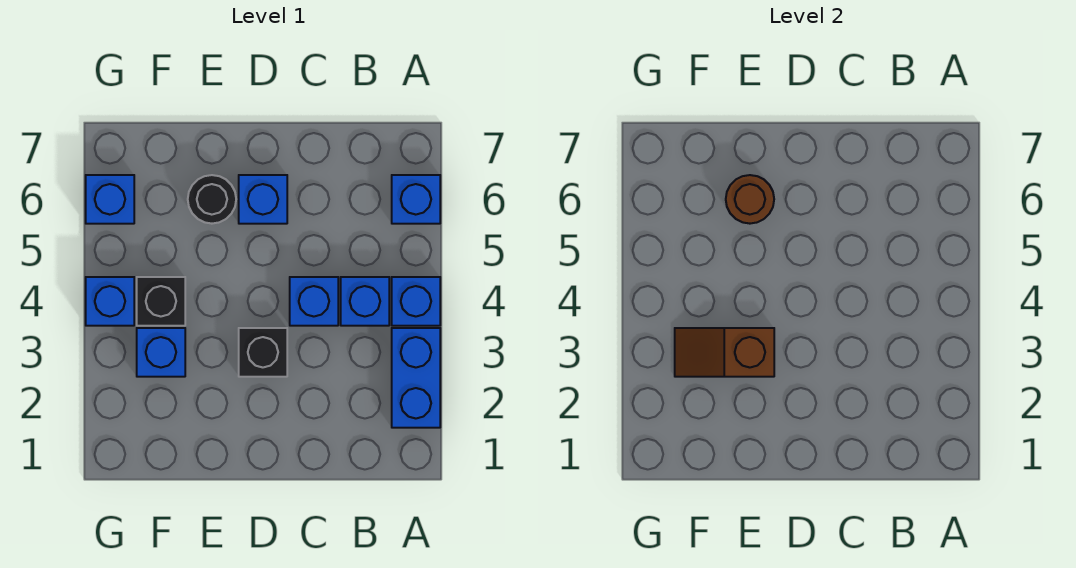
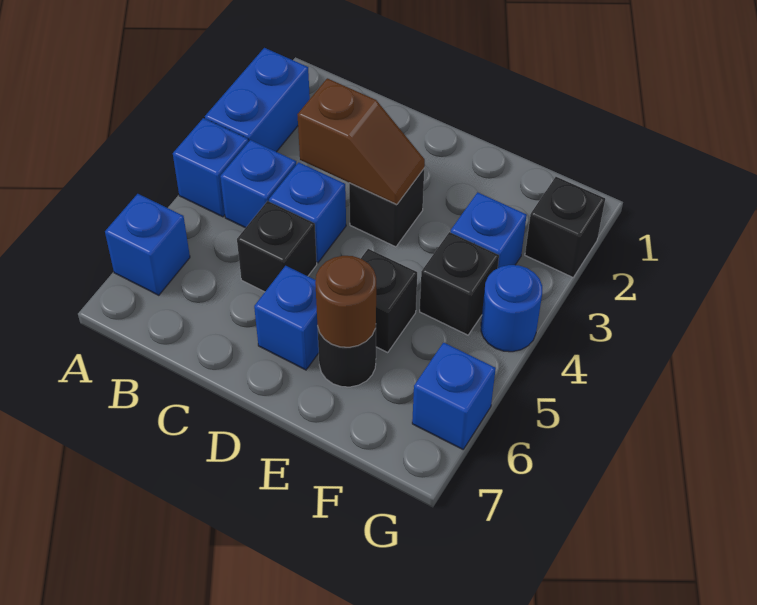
none -> black 1x1 brick [237,201,317,292]
brown 1x2 slope [675,328,774,377] -> brown 1x2 slope moved to [297,78,425,205]
none -> black 1x1 brick [361,249,417,352]
none -> black 1x1 brick [525,177,605,277]
blue 1x1 brick [86,277,134,326] -> blue 1x1 round brick [481,265,542,352]

